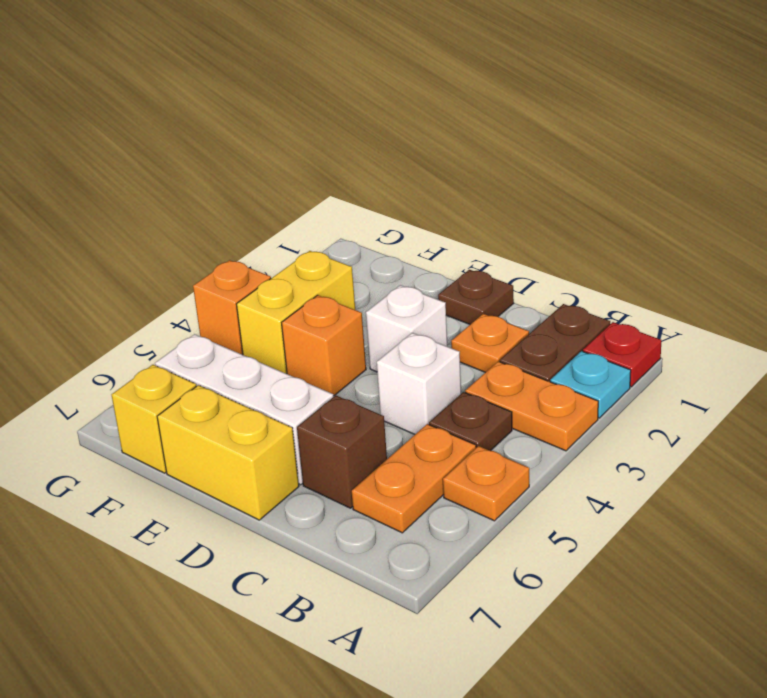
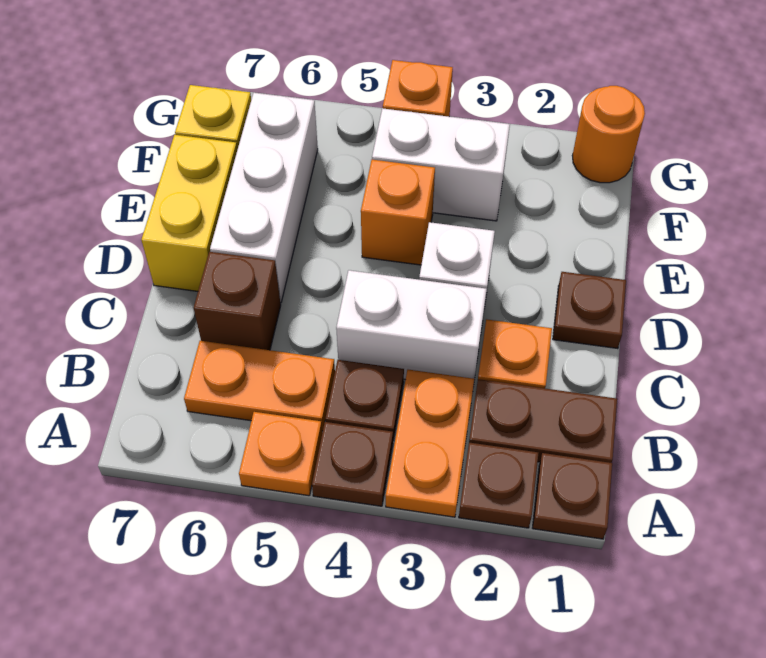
red 1x1 plate [583,322,661,387] -> brown 1x1 plate [533,453,612,539]
cyan 1x1 plate [550,351,631,418] -> brown 1x1 plate [459,443,538,528]
none -> brown 1x1 plate [312,422,393,506]
white 1x1 brick [377,333,461,434] -> white 1x2 brick [336,270,487,380]
yellow 1x2 brick [237,251,355,374] -> white 1x2 brick [372,108,510,221]
none -> orange 1x1 round brick [572,86,645,183]

